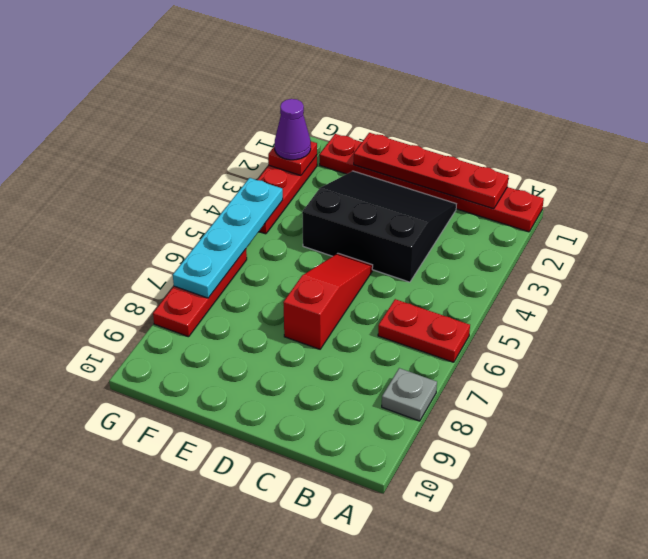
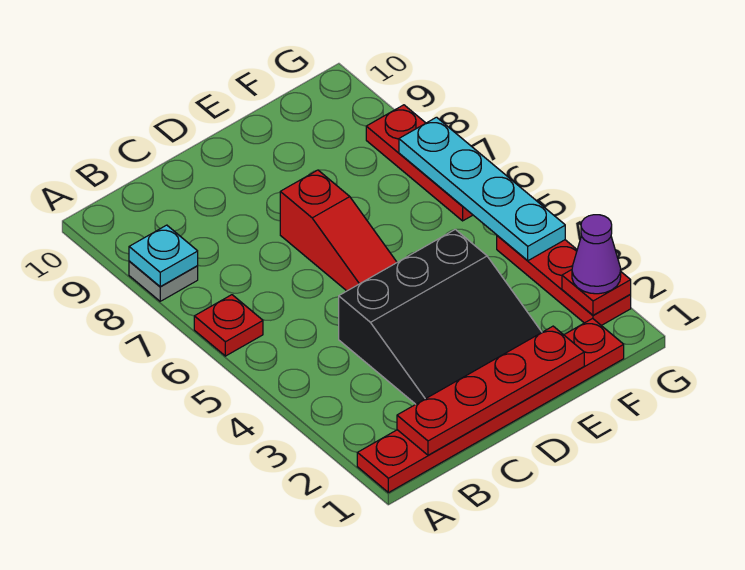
red 1x2 plate [378,299,470,362] -> red 1x1 plate [194,295,263,356]
none -> cyan 1x1 plate [129,225,198,286]

